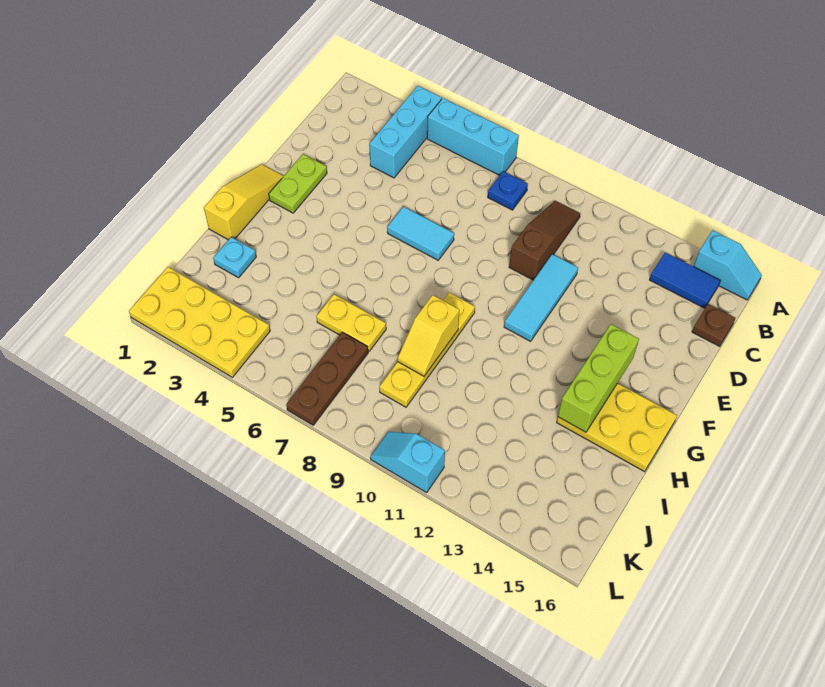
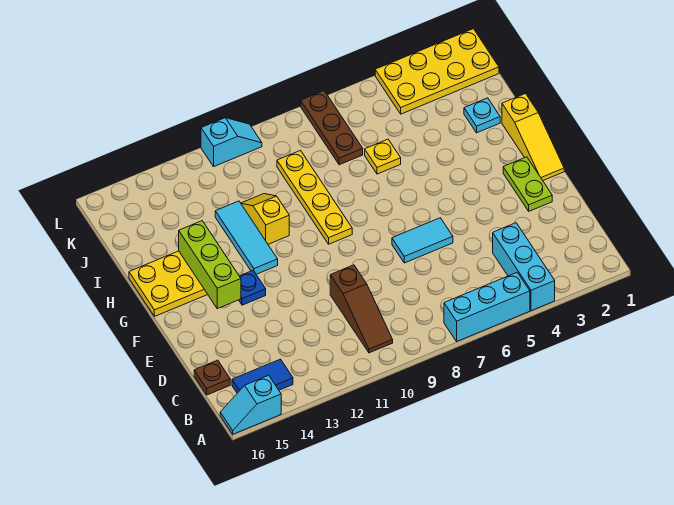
blue 1x1 plate [488,171,528,210] -> blue 1x1 plate moved to [239,271,266,305]
cyan 1x3 tile [504,254,578,341] -> cyan 1x3 tile moved to [215,201,278,274]
yellow 1x2 slope [398,295,459,376] -> yellow 1x2 slope moved to [241,194,289,244]
yellow 1x2 plate [316,294,386,351] -> yellow 1x1 plate [365,139,401,174]

